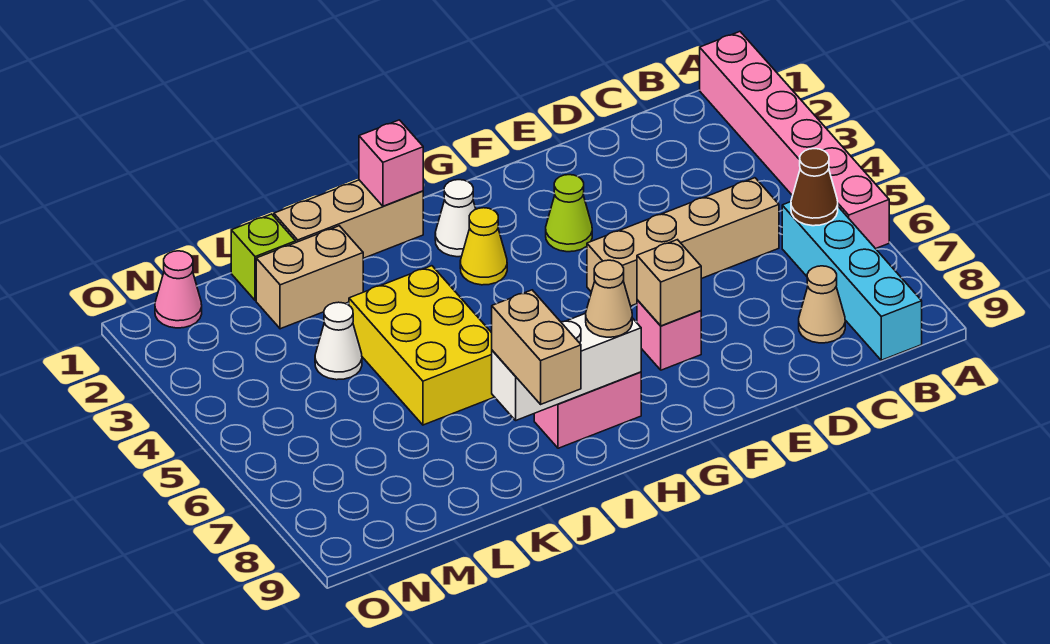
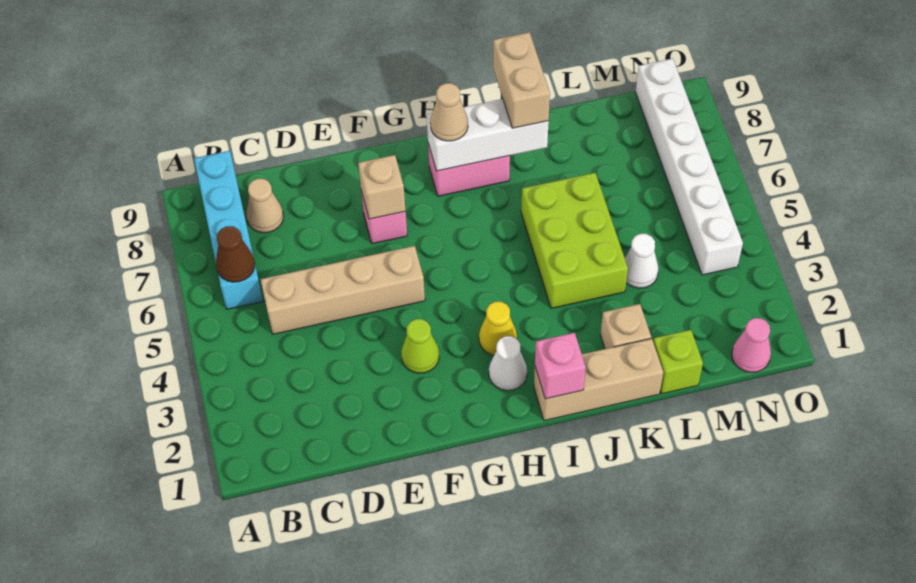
pink 1x6 brick [700,32,889,249] -> none
yellow 2x3 brick [349,266,494,425] -> lime 2x3 brick [521,173,628,308]
tan 1x2 brick [256,226,363,329] -> tan 1x1 brick [600,304,651,349]
none -> white 1x6 brick [636,59,743,275]

